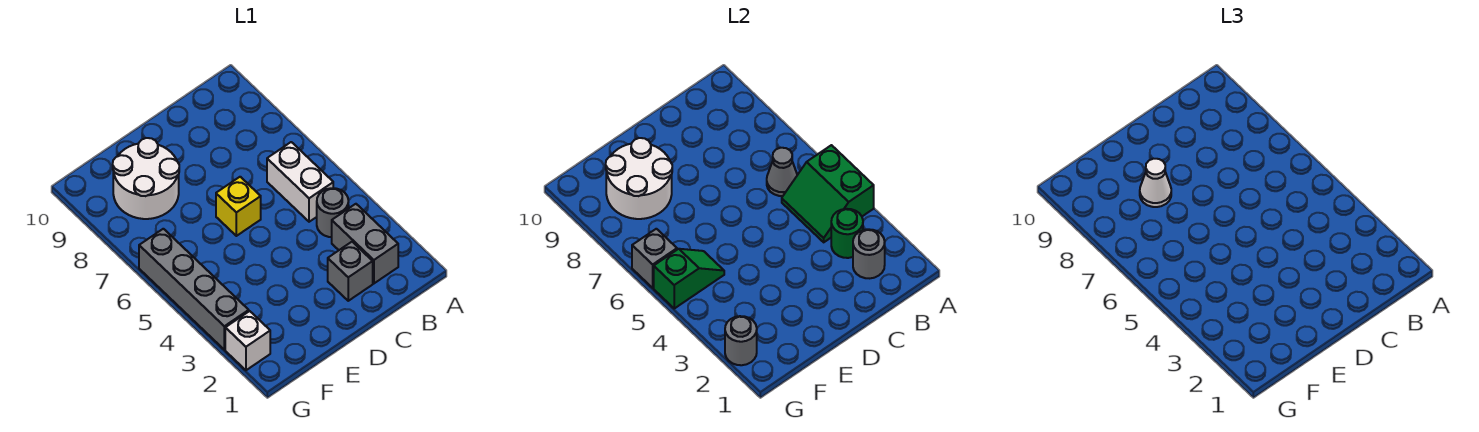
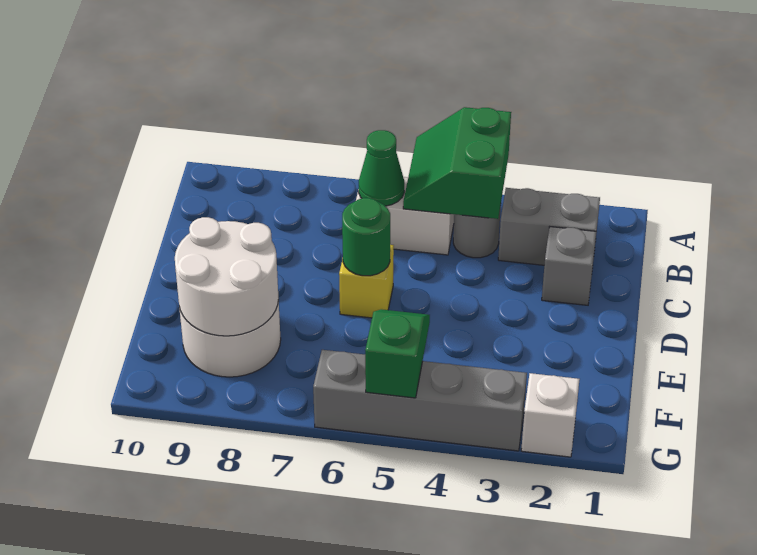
green 2x2 slope [782,145,874,242] -> green 2x2 slope turned to [403,107,511,219]
grey 1x1 round brick [853,229,885,278] -> none
green 1x1 round brick [831,209,863,258] -> green 1x1 round brick moved to [342,198,390,276]
grey 1x1 cone [767,148,797,196] -> green 1x1 cone [359,130,404,206]
white 1x1 cone [1140,159,1171,207] -> none
grey 1x1 round brick [725,316,757,365] -> none
grey 1x1 brick [632,229,677,288] -> none

